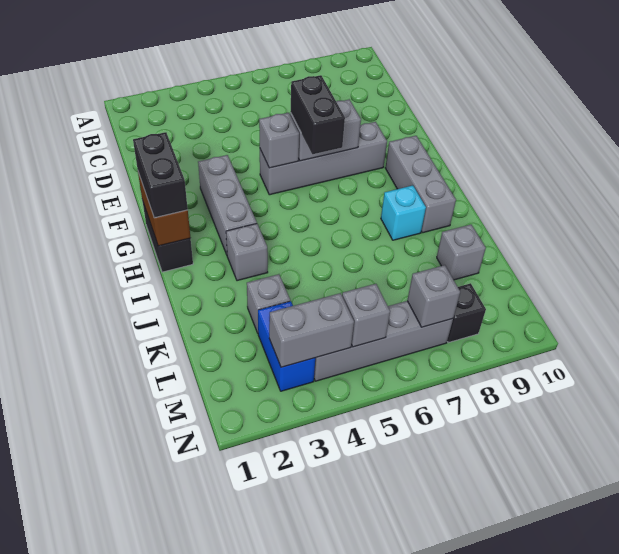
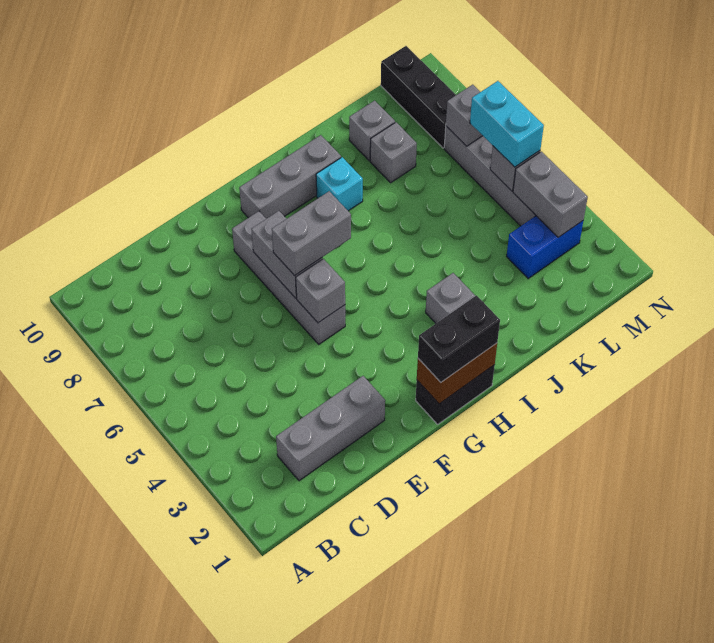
grey 1x3 brick [198,155,257,255] -> grey 1x3 brick moved to [276,376,385,481]
black 1x2 brick [290,75,345,154] -> grey 1x2 brick [272,191,351,276]
grey 1x1 brick [247,274,290,333] -> grey 1x1 brick moved to [370,122,417,183]
none -> cyan 1x2 brick [470,81,544,167]
black 1x1 brick [447,283,486,343] -> black 1x3 brick [381,46,456,148]

